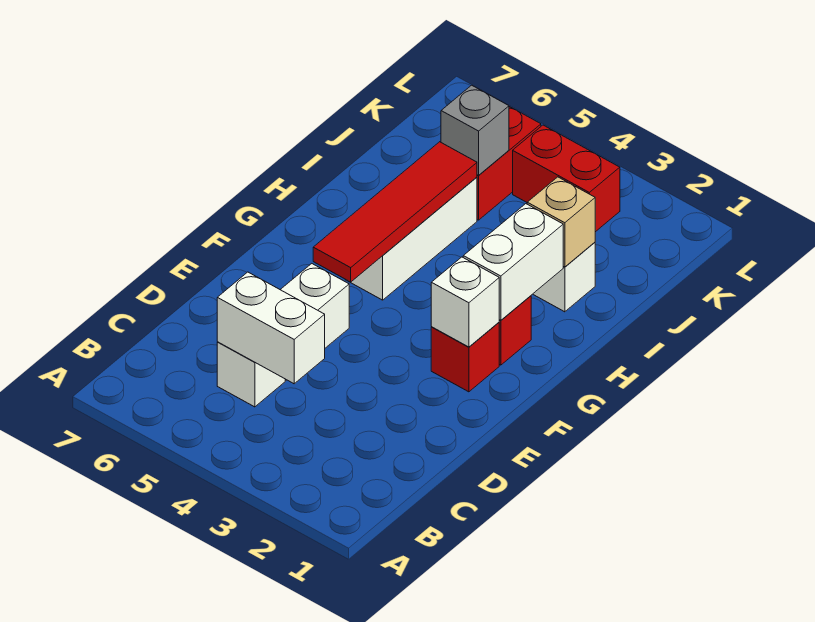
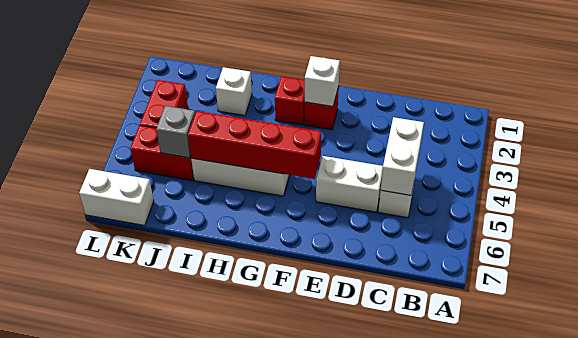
red 1x4 tile [313,142,477,282] -> red 1x4 brick [188,111,321,179]
white 1x2 brick [463,204,563,320] -> white 1x2 brick moved to [79,169,154,226]
tan 1x1 brick [527,177,595,267] -> none

